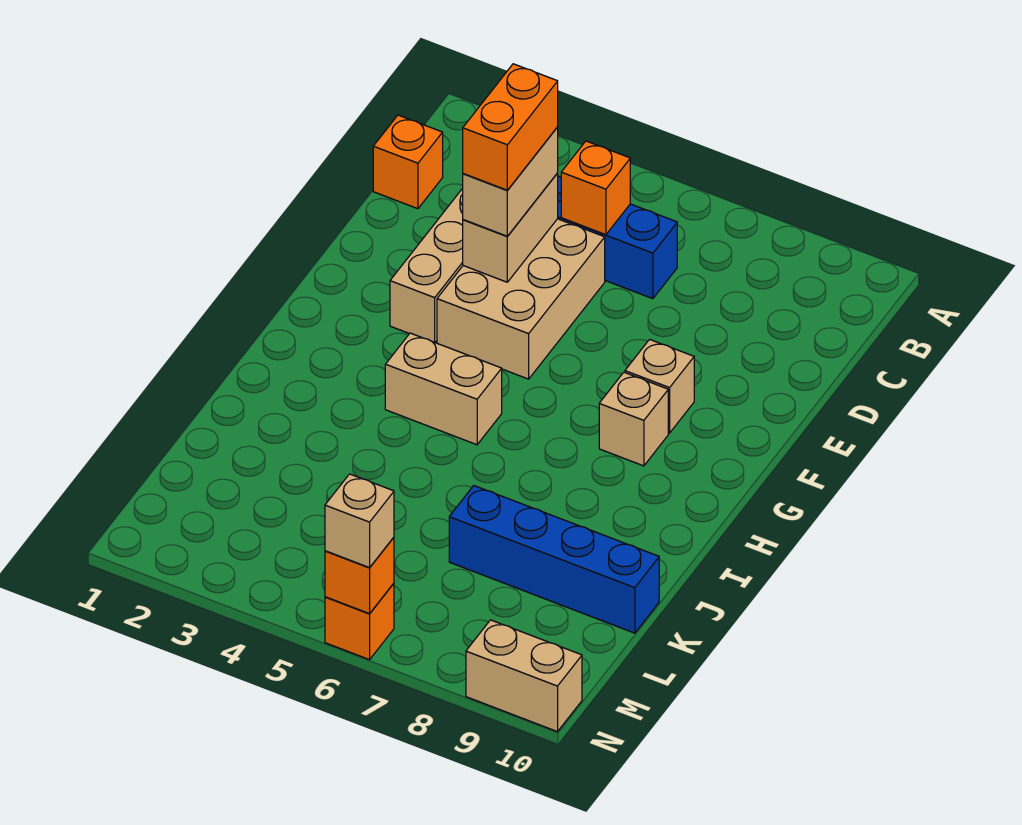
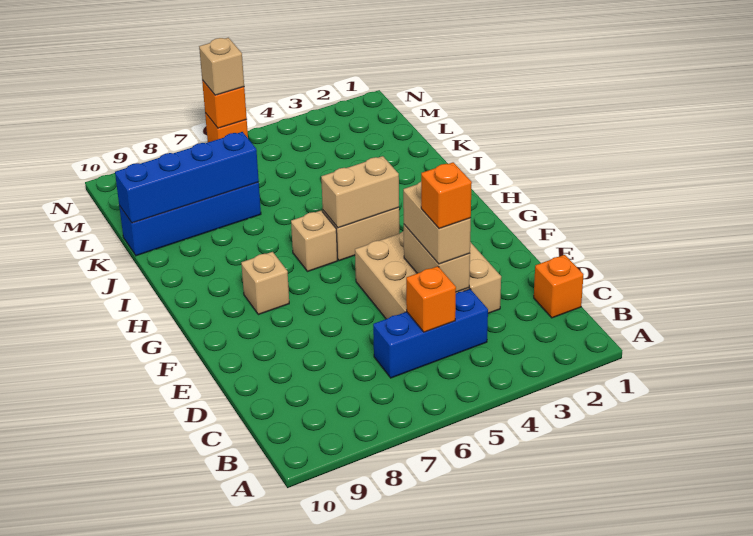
orange 1x2 brick [463,64,558,190] -> orange 1x1 brick [421,162,472,229]
tan 1x1 brick [625,339,694,433] -> tan 1x1 brick moved to [291,211,338,272]
none -> blue 1x4 brick [115,132,259,223]
tan 1x2 brick [466,620,582,732] -> tan 1x2 brick moved to [321,156,399,228]

